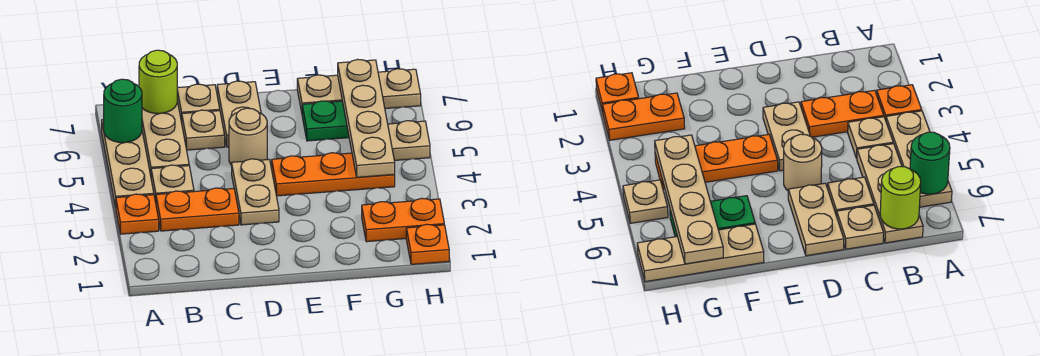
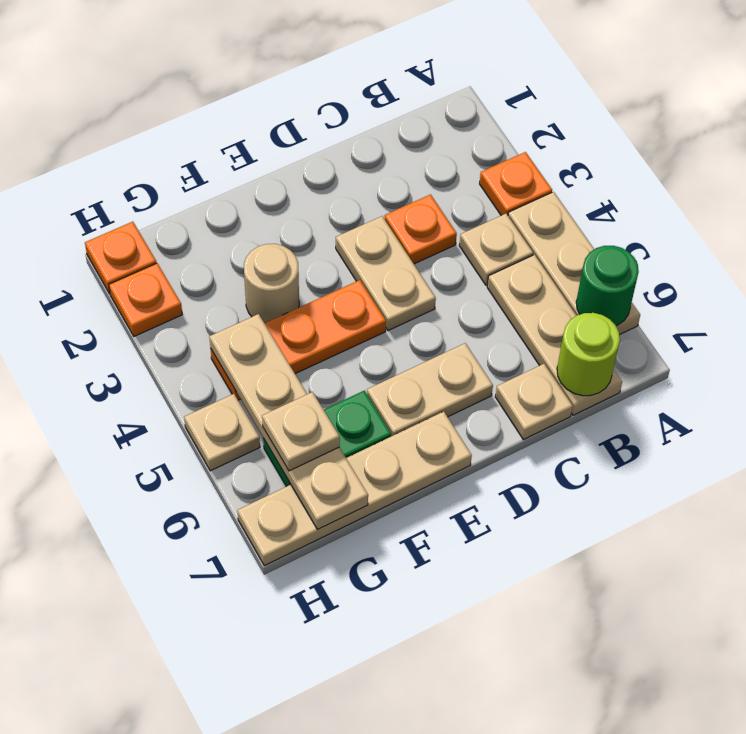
orange 1x2 plate [156,188,239,231] -> orange 1x1 plate [385,195,457,264]
tan 1x1 plate [182,110,225,150] -> tan 1x1 plate moved to [262,392,340,471]
tan 1x1 round brick [229,108,267,165] -> tan 1x1 round brick moved to [244,244,299,323]
tan 1x2 plate [217,81,261,147] -> tan 1x2 plate turned to [367,343,493,436]
tan 1x3 plate [297,69,421,112] -> tan 1x4 plate [237,412,472,566]
orange 1x2 plate [362,198,444,242] -> orange 1x1 plate [109,263,182,336]

